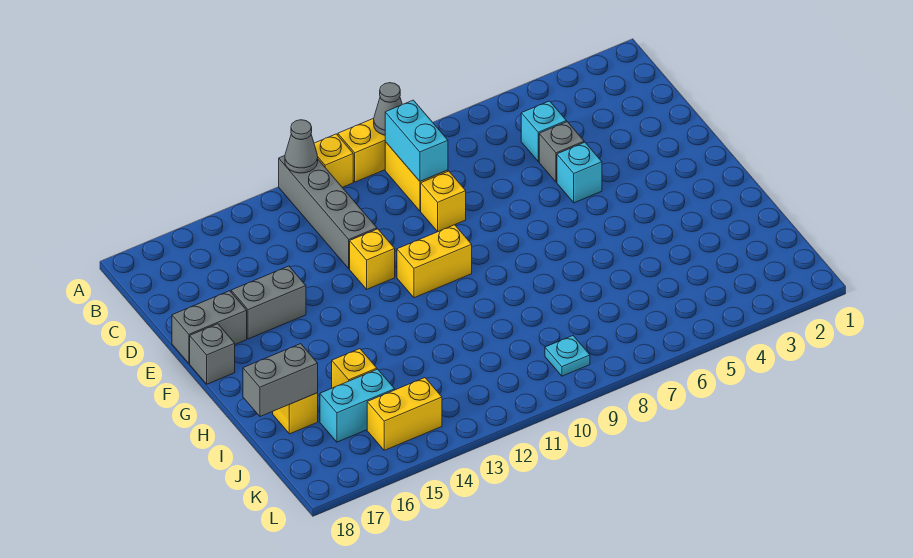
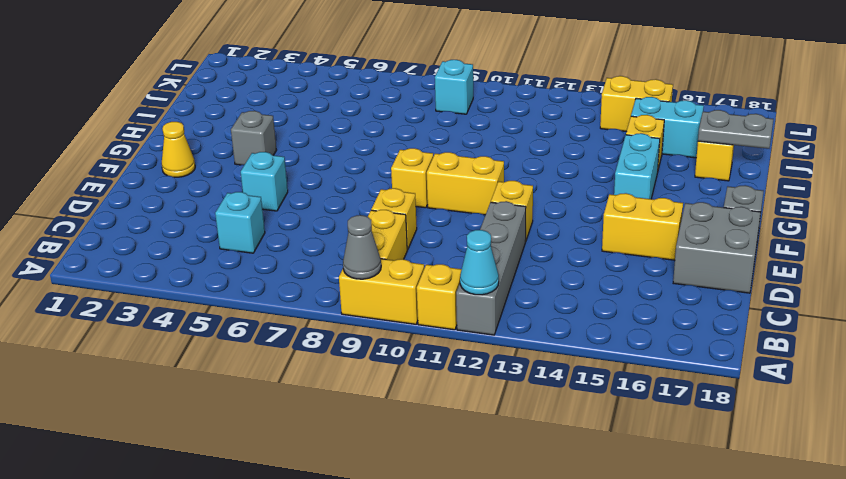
grey 1x1 cone [285,120,318,173] -> cyan 1x1 cone [460,230,499,295]
cyan 1x2 brick [385,100,448,181] -> cyan 1x2 brick moved to [614,133,660,199]
grey 1x1 brick [539,122,584,182] -> grey 1x1 brick moved to [231,111,276,165]
grey 1x2 brick [231,266,306,339] -> yellow 1x2 brick [602,193,683,260]
grey 1x2 brick [172,291,247,364] -> grey 2x2 brick [673,202,761,293]
none -> yellow 1x1 cone [162,122,195,177]
none -> yellow 1x1 brick [391,148,433,208]
grey 1x2 brick [243,344,318,416] -> grey 1x2 plate [698,110,773,149]
cyan 1x1 plate [545,336,590,376] -> cyan 1x1 brick [435,60,473,114]

